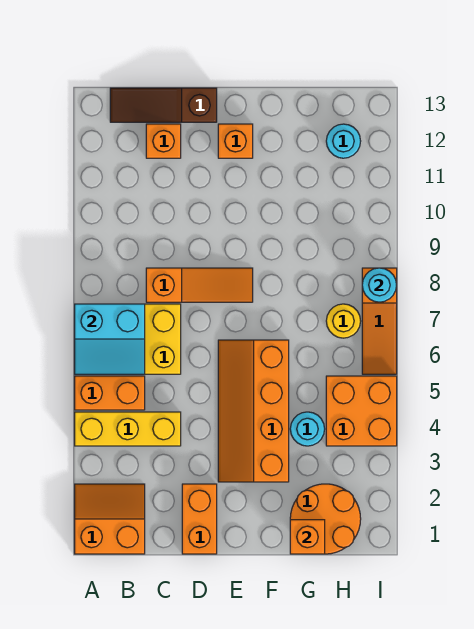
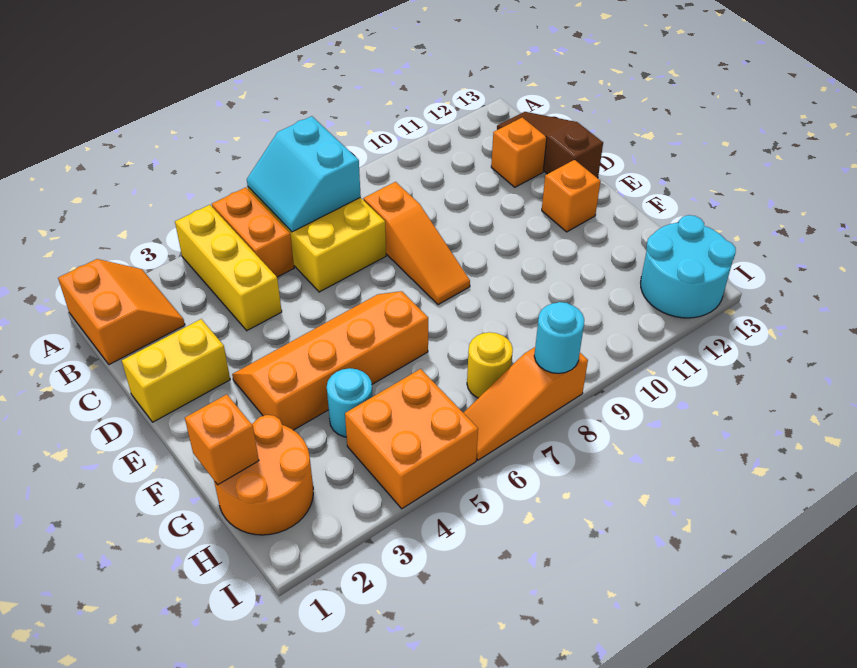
orange 1x2 brick [182,484,217,554] -> yellow 1x2 brick [122,319,230,422]
cyan 1x1 round brick [326,124,361,158] -> cyan 2x2 round brick [641,215,736,318]

